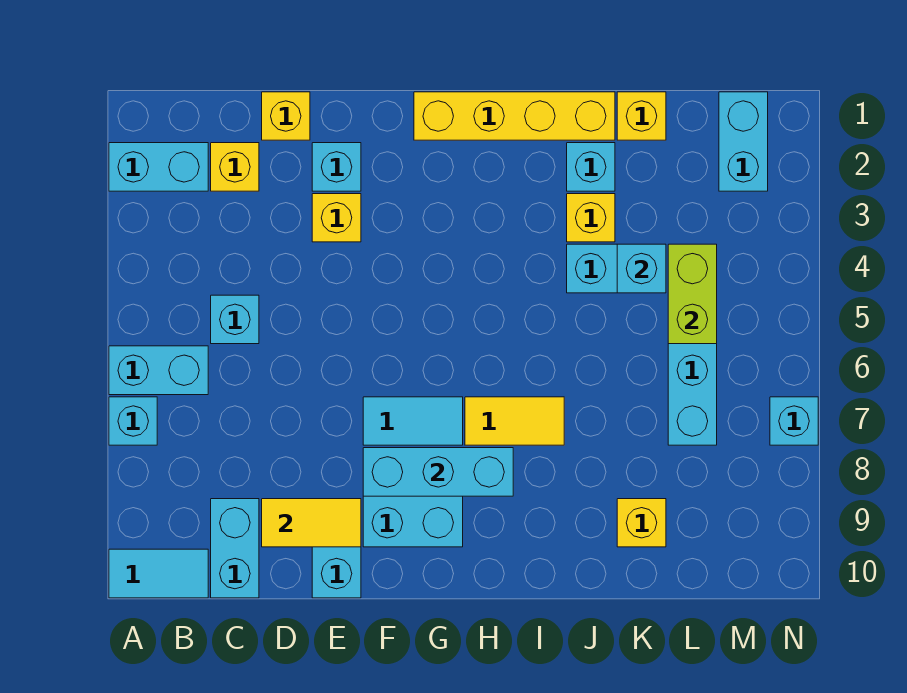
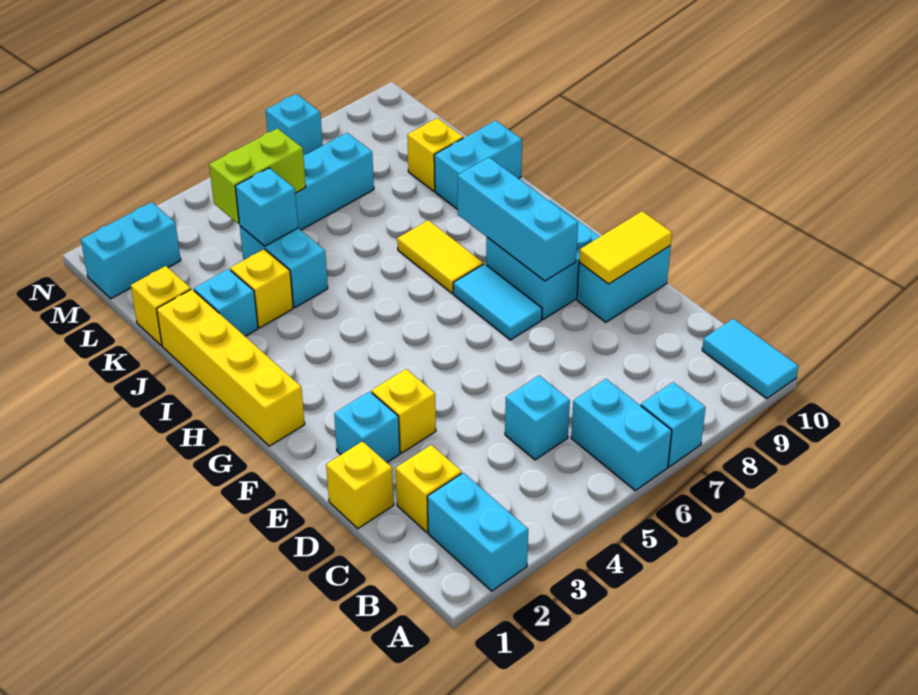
cyan 1x2 brick [211,499,259,598] -> cyan 1x2 brick moved to [434,121,522,210]
yellow 1x2 tile [262,499,361,547] -> yellow 1x2 tile turned to [579,211,672,284]

